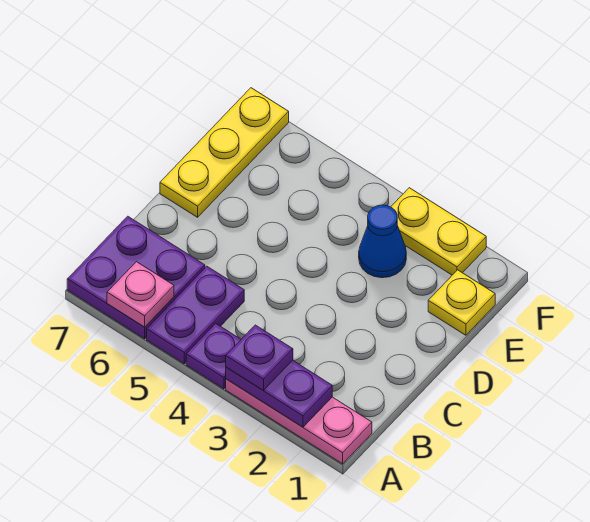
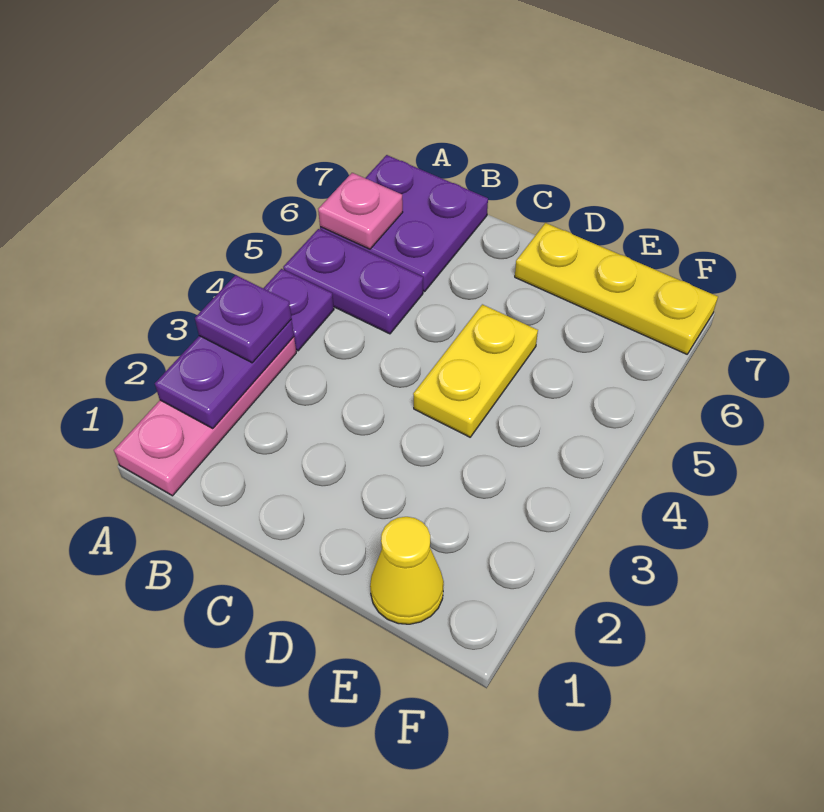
yellow 1x1 plate [428,270,495,335] -> yellow 1x1 cone [370,517,444,624]
blue 1x1 cone [359,205,406,278] -> none
yellow 1x2 plate [391,188,486,275] -> yellow 1x2 plate moved to [413,304,538,437]

